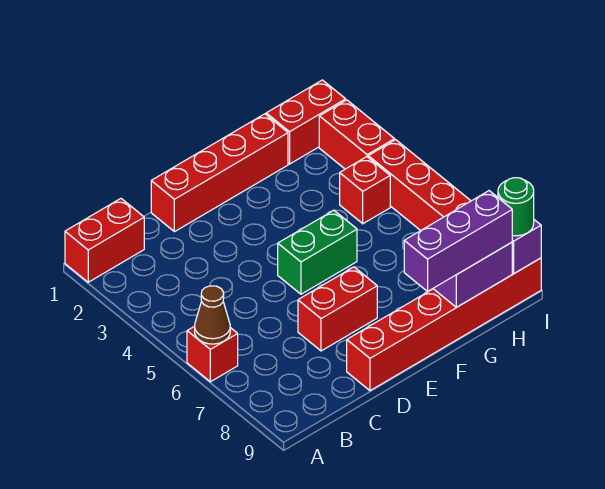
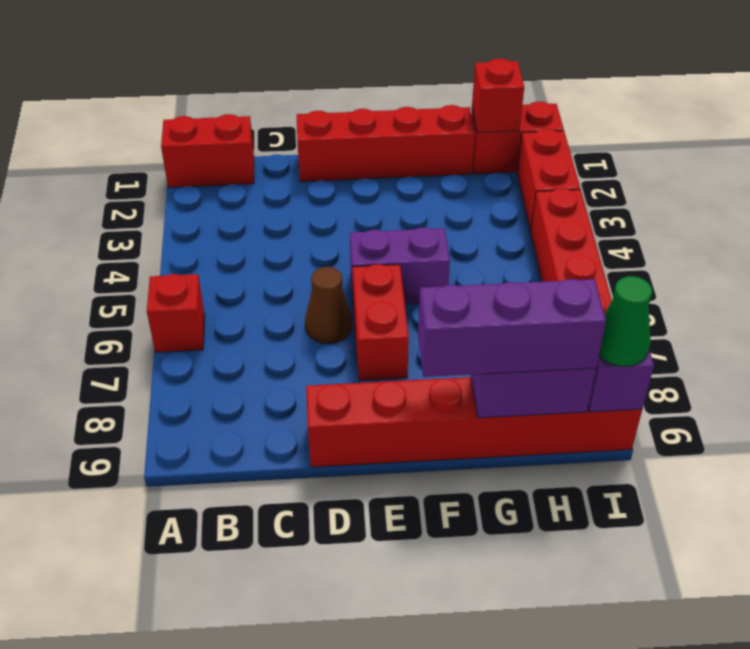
brown 1x1 cone [195,286,230,344] -> brown 1x1 cone moved to [305,267,352,344]
red 1x2 brick [298,267,377,351] -> red 1x2 brick turned to [352,264,409,381]
green 1x2 brick [278,210,357,294] -> purple 1x2 brick [350,227,450,304]
red 1x1 brick [340,157,390,224] -> red 1x1 brick moved to [472,59,524,133]
green 1x1 round brick [498,178,534,236] -> green 1x1 cone [599,276,652,367]

